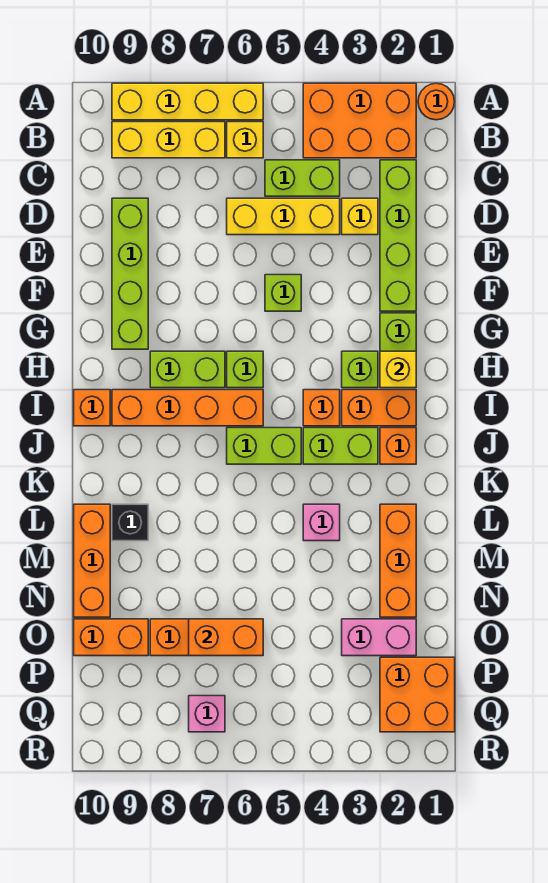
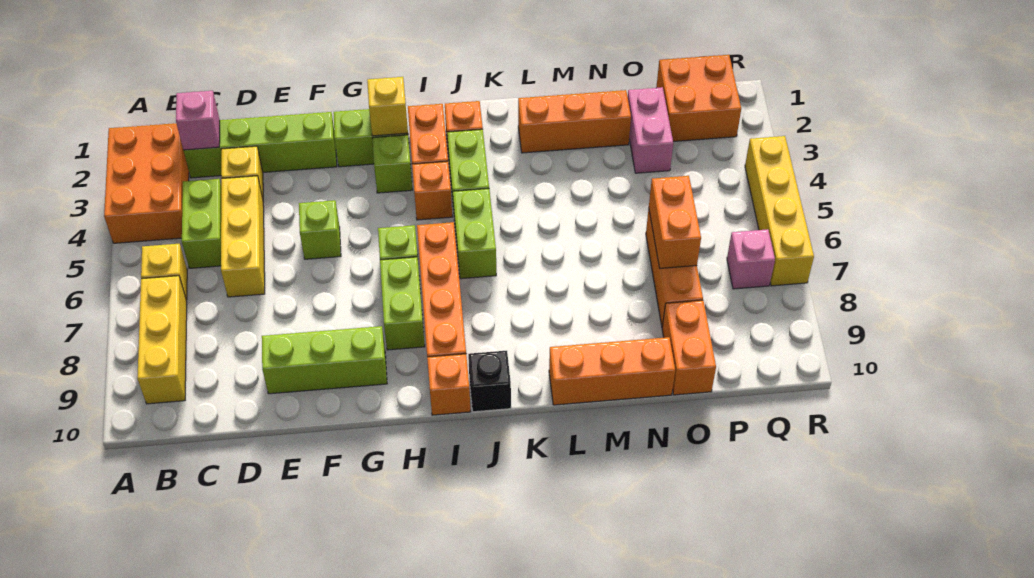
orange 1x1 round brick [418,83,455,120] -> none
yellow 1x4 brick [112,83,263,120] -> yellow 1x4 brick moved to [745,136,814,286]
lime 1x4 brick [112,198,148,349] -> lime 1x3 brick [262,326,387,394]
pink 1x1 brick [303,504,340,541] -> pink 1x1 brick moved to [176,91,220,150]
black 1x1 brick [112,504,148,541] -> black 1x1 brick moved to [468,351,511,412]

